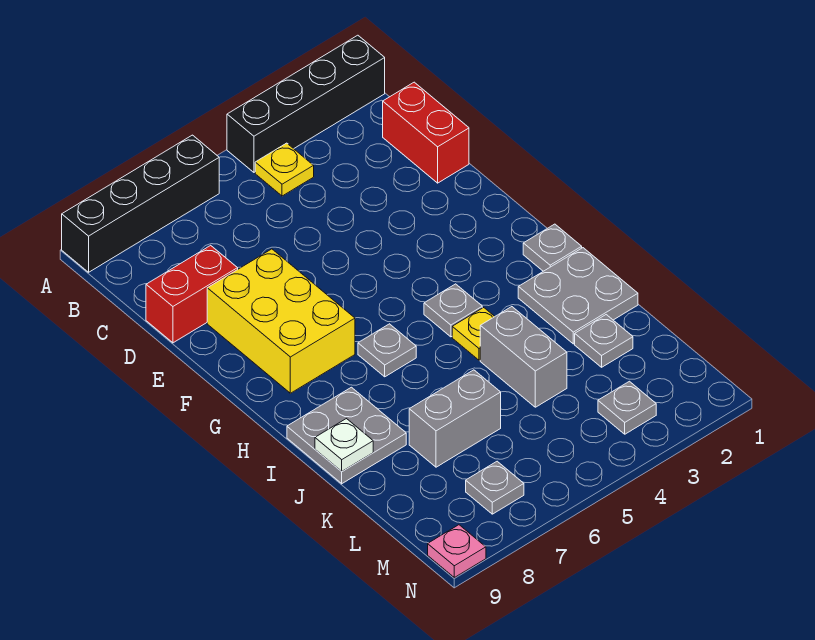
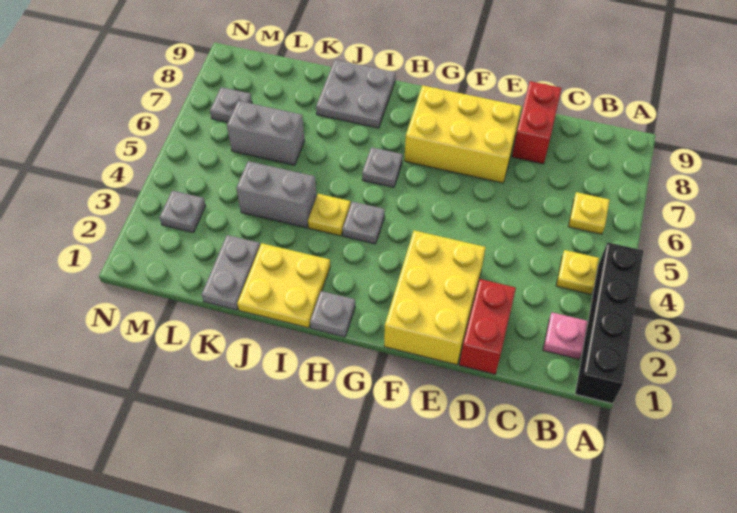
black 1x4 brick [62,135,219,272] -> none
none -> yellow 1x1 plate [568,192,610,234]
red 1x2 brick [383,82,469,183] -> red 1x2 brick turned to [459,279,516,374]
none -> yellow 2x3 brick [384,230,486,365]
grey 2x2 plate [518,248,638,344] -> yellow 2x2 plate [237,243,330,328]
white 1x1 plate [315,419,373,471] -> none
grey 1x1 plate [575,315,633,367] -> grey 1x2 plate [202,235,260,310]
grey 1x2 brick [409,370,501,467] -> grey 1x2 brick turned to [227,101,305,165]
pink 1x1 plate [428,525,486,577] -> pink 1x1 plate moved to [543,312,588,359]

